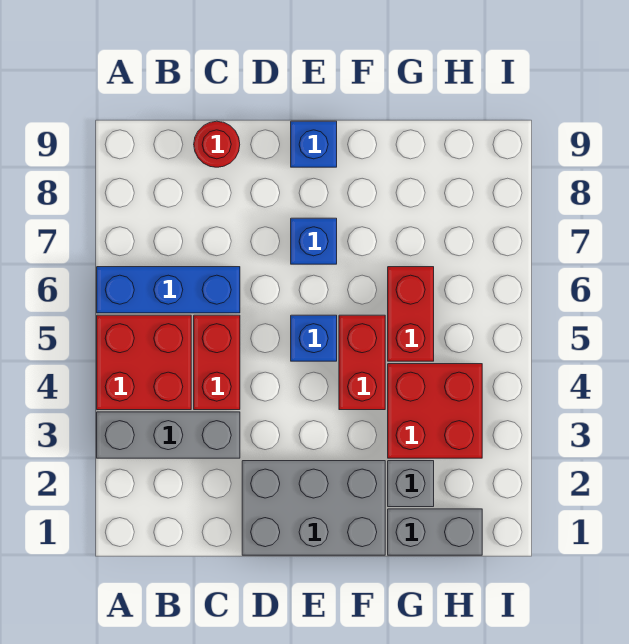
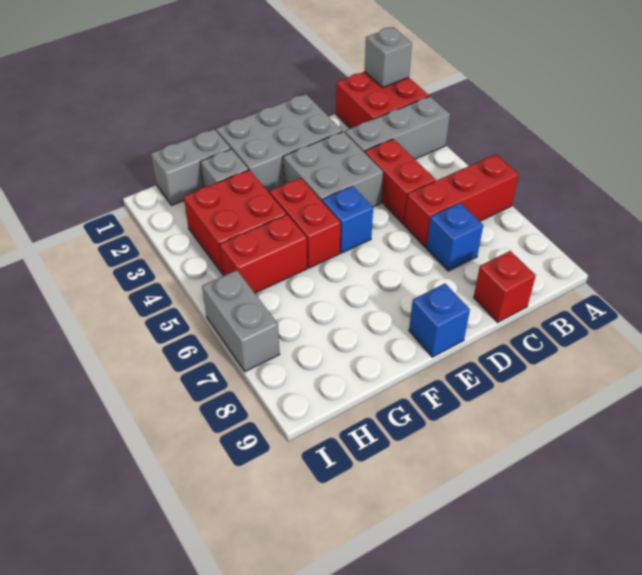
none -> grey 1x1 brick [365,27,412,87]
red 2x2 brick [97,315,191,410] -> red 2x2 brick moved to [336,72,429,129]
blue 1x3 brick [97,267,240,313] -> red 1x3 brick [404,154,519,247]
red 1x1 round brick [194,121,240,167] -> red 1x1 brick [474,251,536,322]
none -> grey 2x2 brick [283,132,383,207]
blue 1x1 brick [291,218,337,264] -> blue 1x1 brick moved to [426,203,483,271]
red 1x2 brick [388,267,434,361] -> red 1x2 brick turned to [220,215,307,293]
none -> grey 1x2 brick [202,270,280,372]

